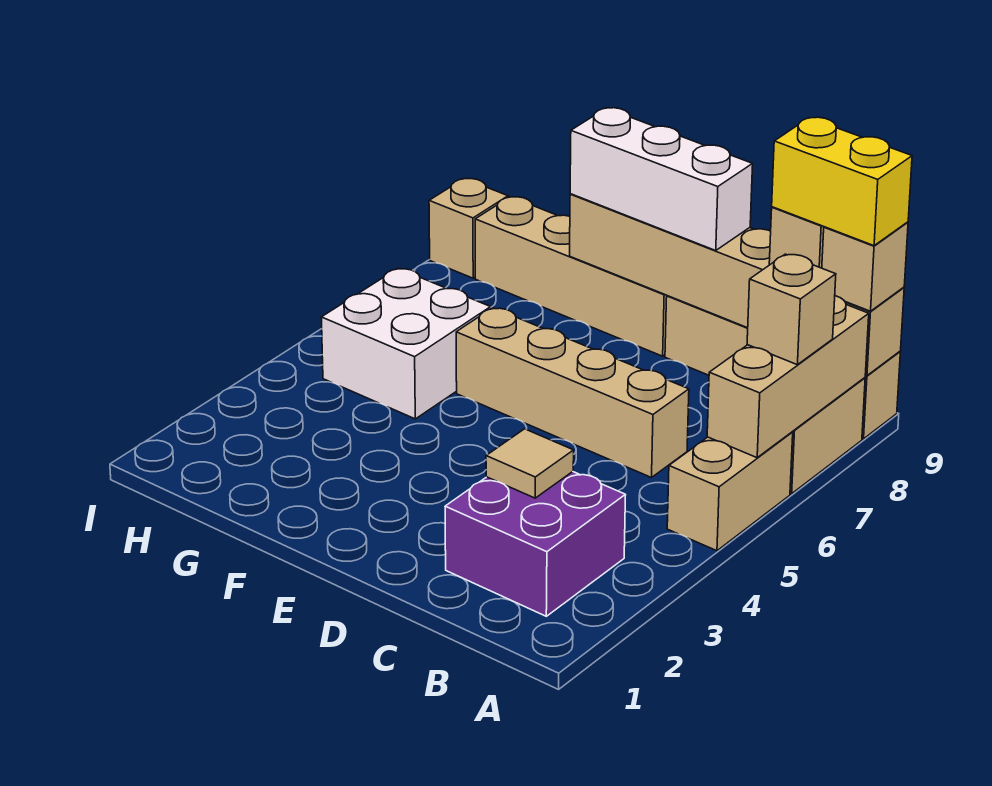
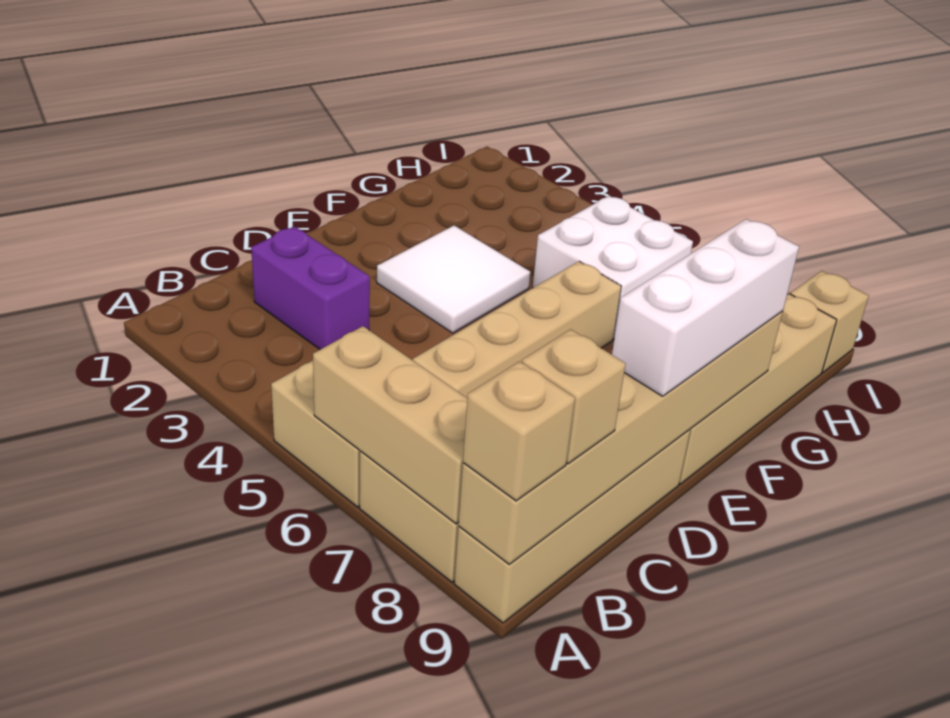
tan 1x1 brick [747,254,836,365] -> none
yellow 1x2 brick [772,117,912,246] -> none
purple 2x2 brick [445,472,625,616] -> purple 1x2 brick [251,226,370,349]
tan 1x1 tile [486,429,574,498] -> none
none -> white 2x2 tile [377,226,530,333]

